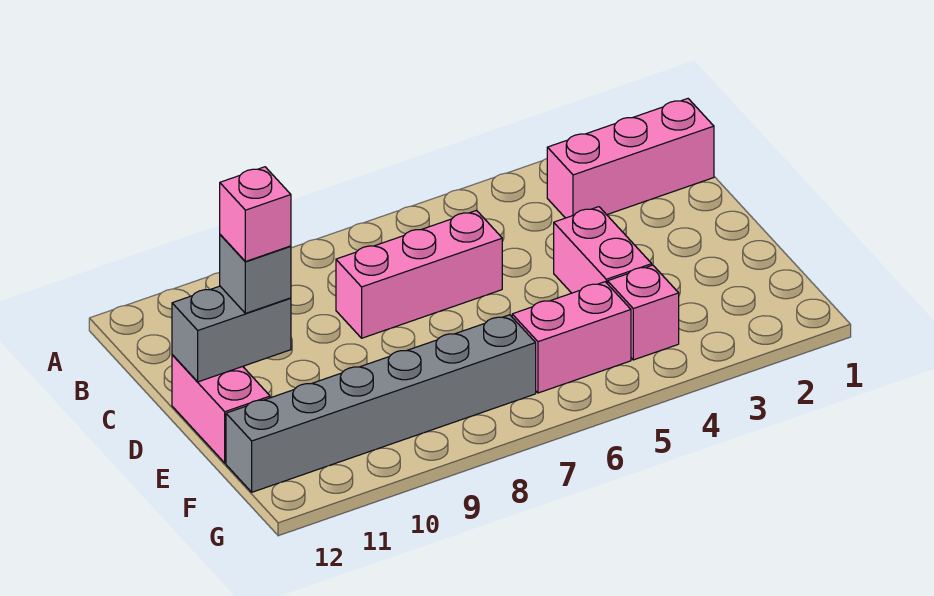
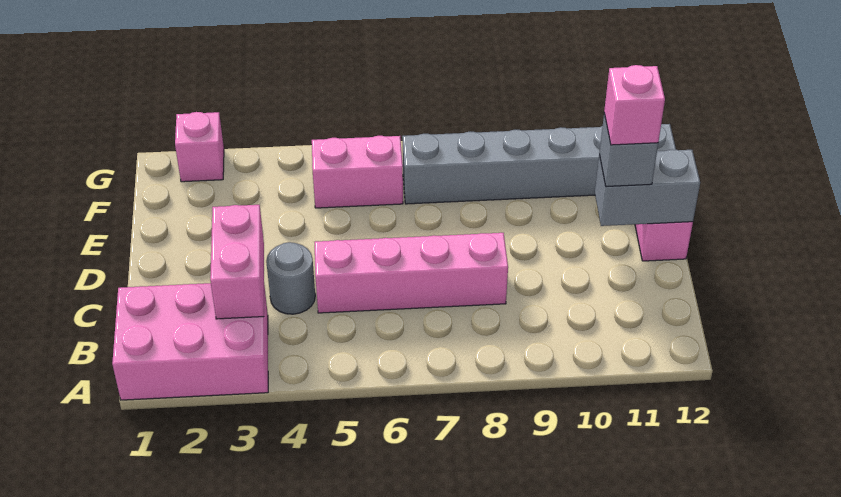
pink 1x3 brick [547,99,714,218] -> pink 2x3 brick [112,283,268,400]
none -> grey 1x1 round brick [266,242,315,314]
pink 1x3 brick [336,210,502,338] -> pink 1x4 brick [315,233,508,313]
pink 1x2 brick [554,207,652,293] -> pink 1x2 brick moved to [210,205,264,319]
pink 1x1 brick [608,265,679,360] -> pink 1x1 brick moved to [175,112,224,182]

